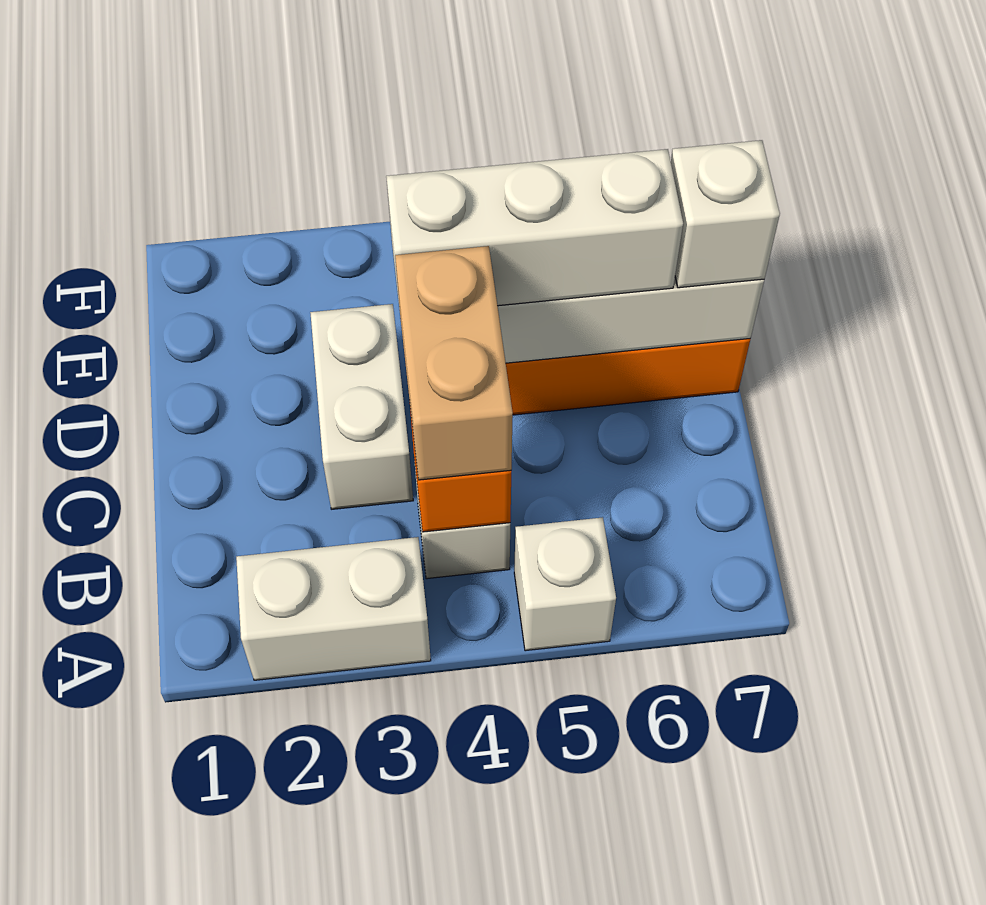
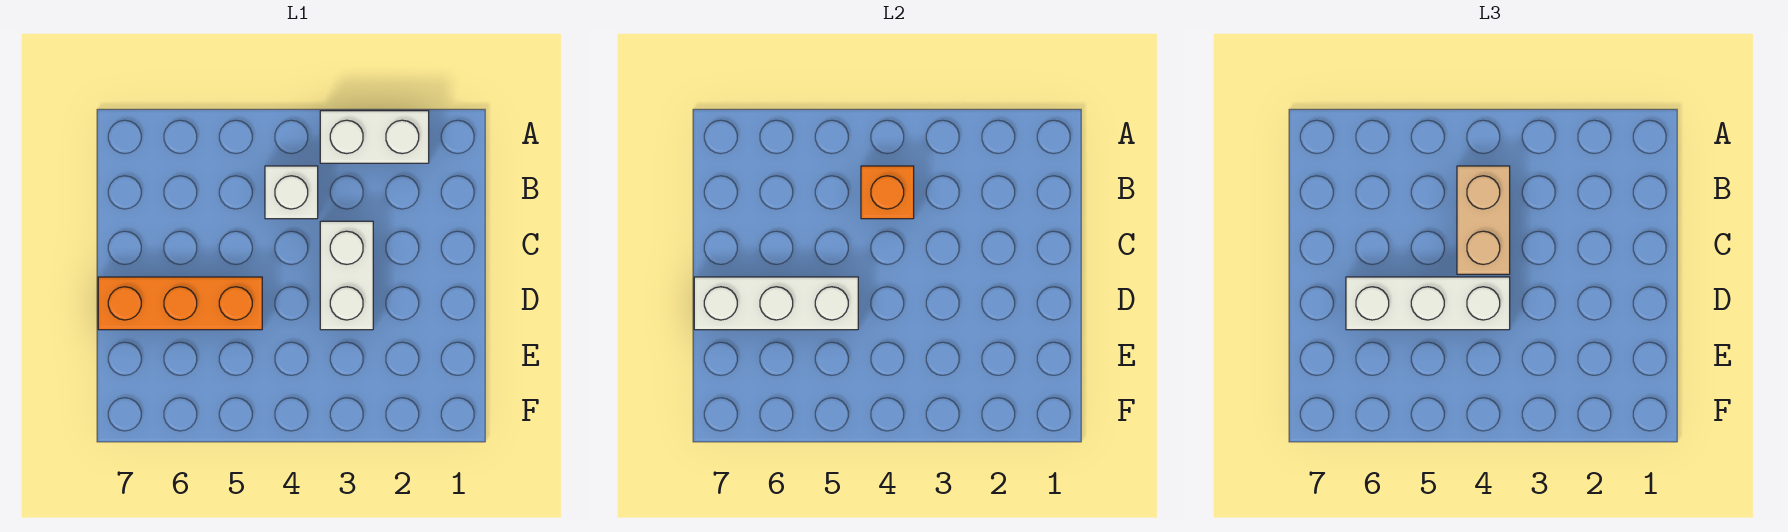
white 1x1 brick [514,517,616,651] -> none
white 1x1 brick [671,140,780,288] -> none

